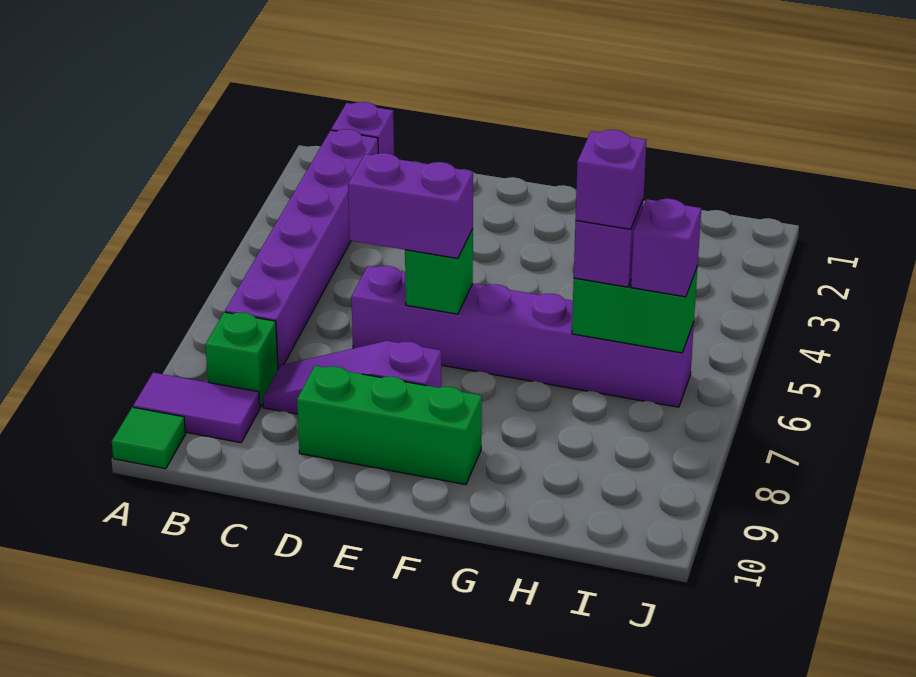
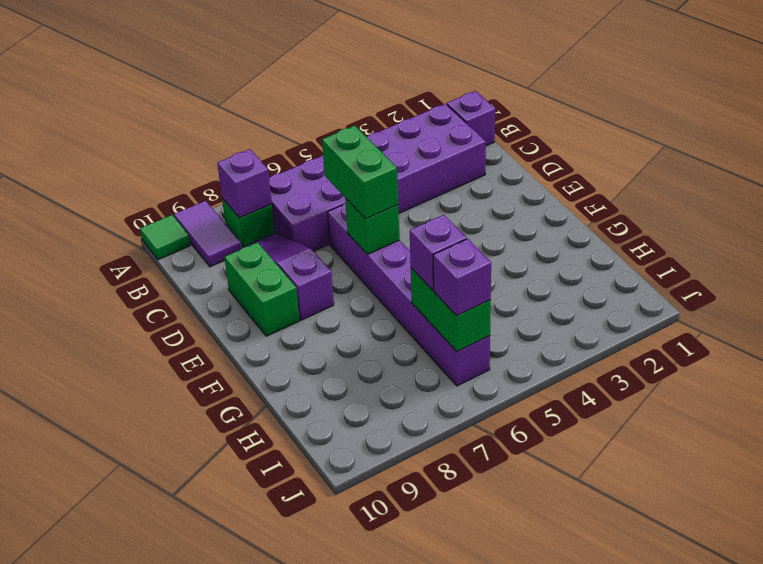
purple 1x6 brick [225,129,378,369] -> purple 2x6 brick [269,104,486,251]
purple 1x2 brick [348,153,473,259] -> green 1x2 brick [322,126,398,219]
green 1x3 brick [297,366,482,485] -> green 1x2 brick [224,242,299,336]
purple 1x1 brick [576,130,646,229] -> purple 1x1 brick moved to [217,149,272,218]

